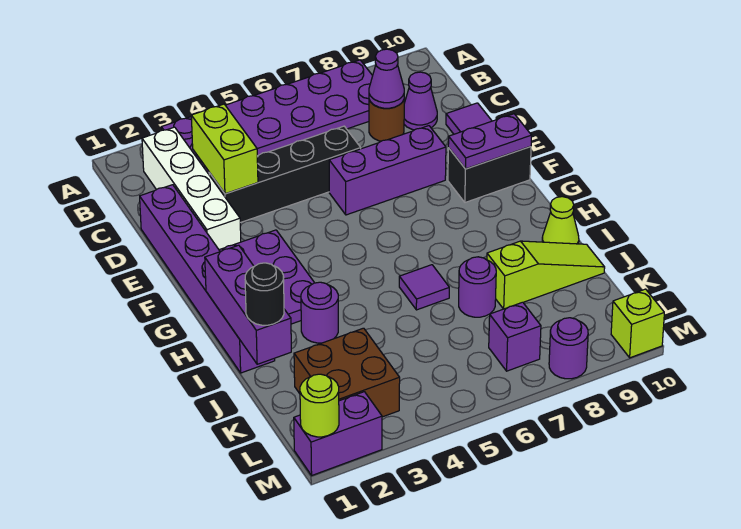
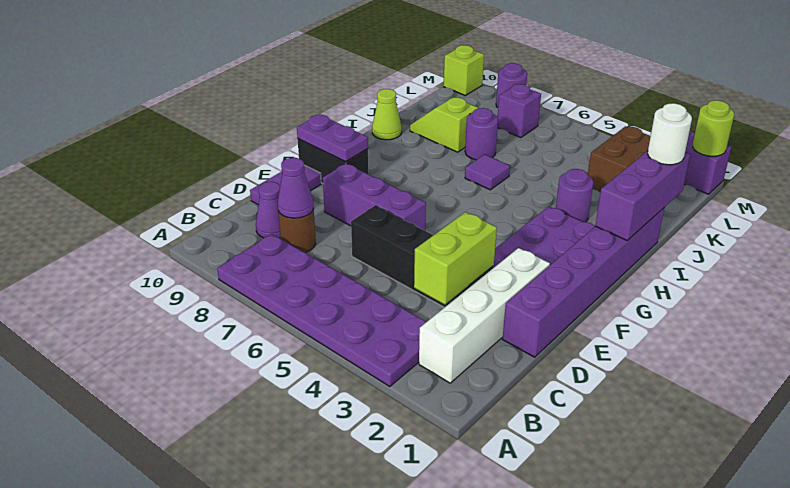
black 1x1 round brick [245,263,284,325] -> white 1x1 round brick [648,103,692,165]
lime 1x3 slope [487,241,605,309] -> lime 1x2 slope [410,97,478,152]

